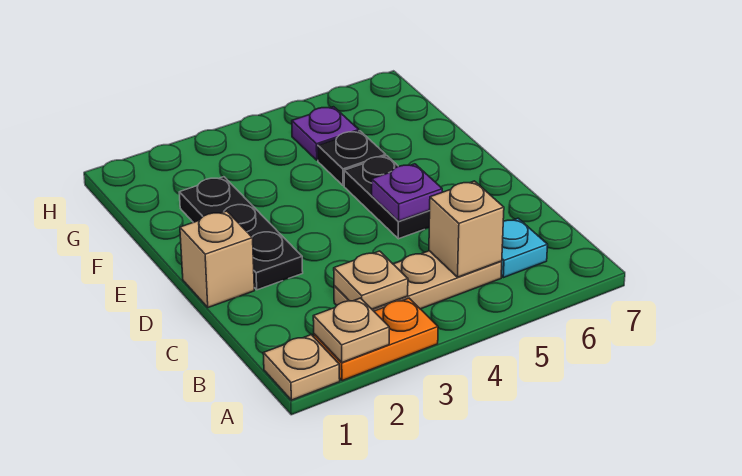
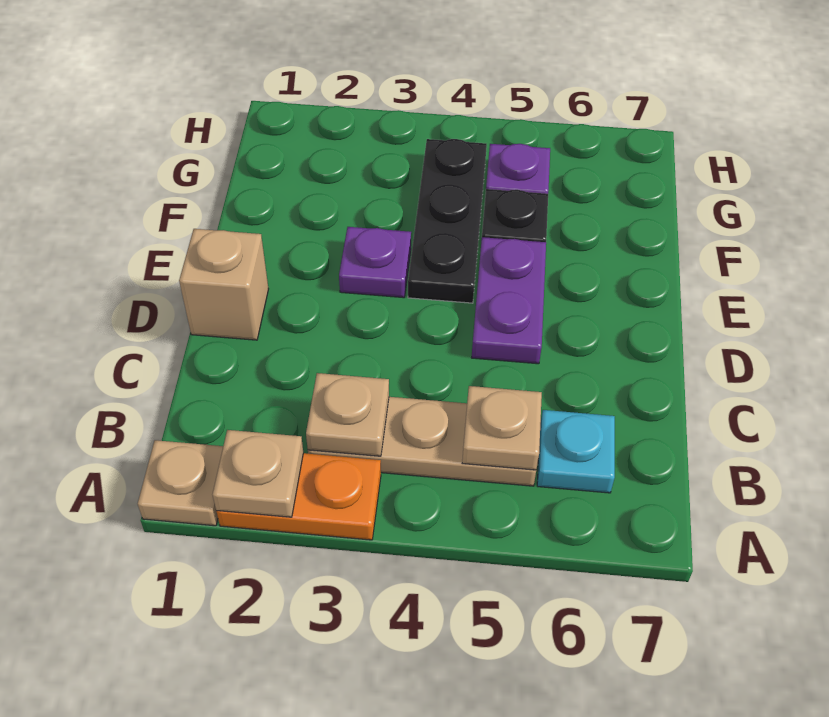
tan 1x1 brick [429,181,504,277] -> tan 1x1 plate [462,386,542,470]
black 1x3 plate [179,177,303,290] -> black 1x3 plate moved to [408,139,487,303]
black 1x2 plate [344,156,430,239] -> purple 1x2 plate [471,237,546,364]
purple 1x1 plate [372,164,442,221] -> purple 1x1 plate moved to [339,227,411,298]

